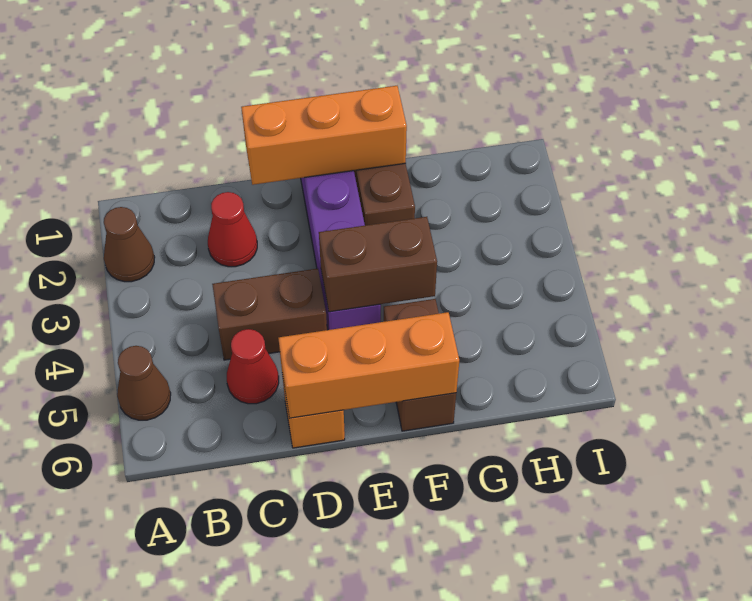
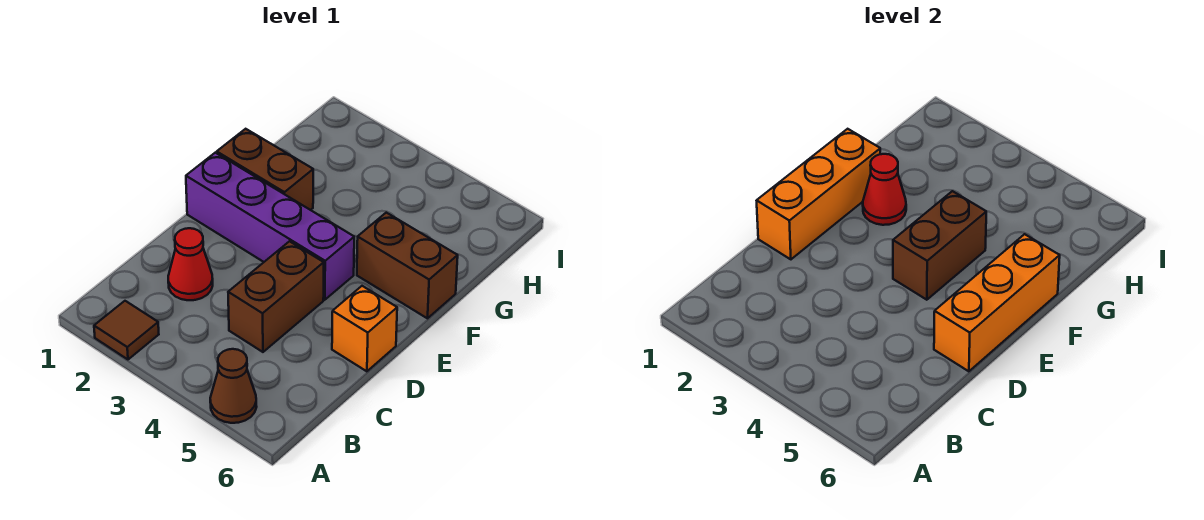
brown 1x1 cone [104,207,155,282] -> brown 1x1 tile [94,301,159,359]
red 1x1 cone [227,329,279,404] -> red 1x1 cone moved to [863,154,906,225]

